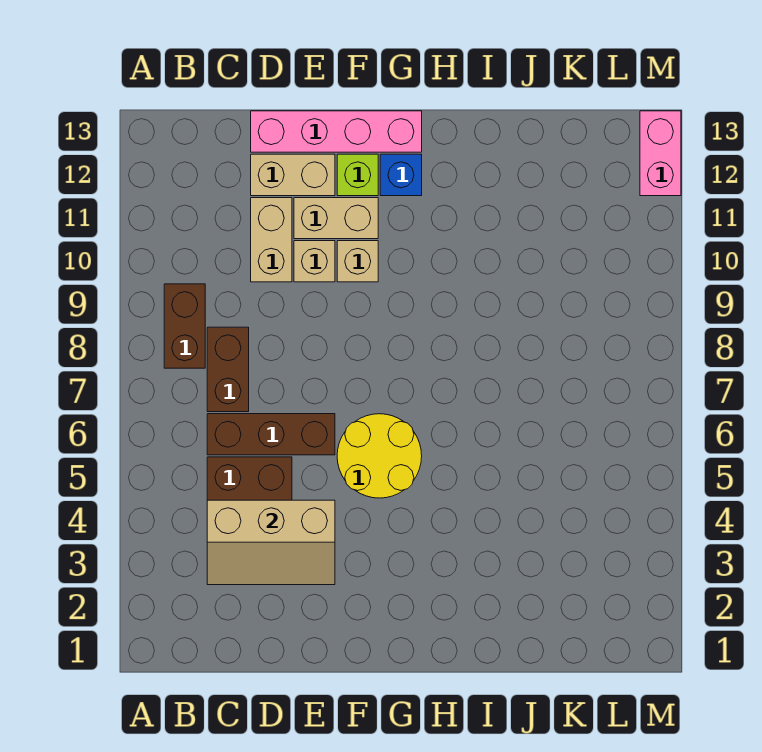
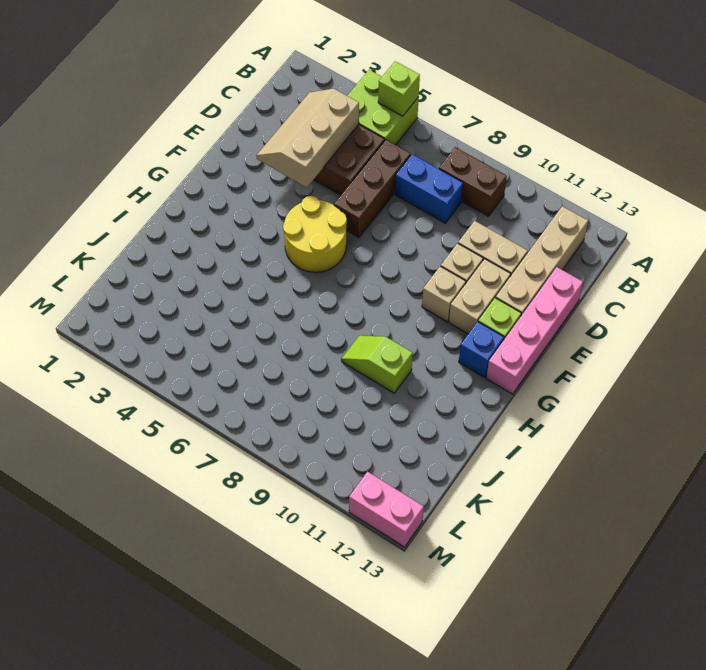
none -> lime 2x2 brick [347,70,419,145]
none -> lime 1x1 brick [378,61,420,116]
brown 1x2 brick [207,327,249,412] -> blue 1x2 brick [395,154,463,223]
tan 1x2 brick [251,154,335,196] -> tan 1x4 brick [496,206,588,316]
none -> lime 1x2 slope [341,336,413,393]

